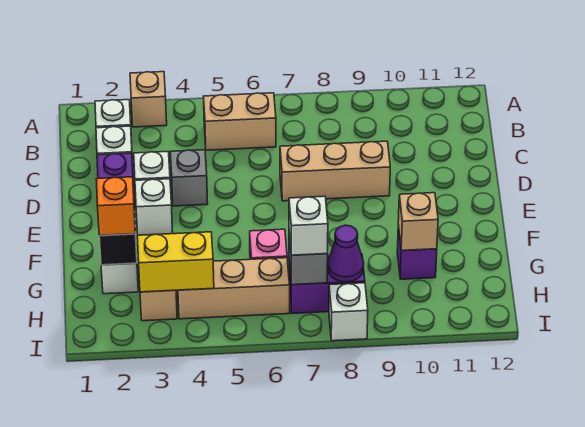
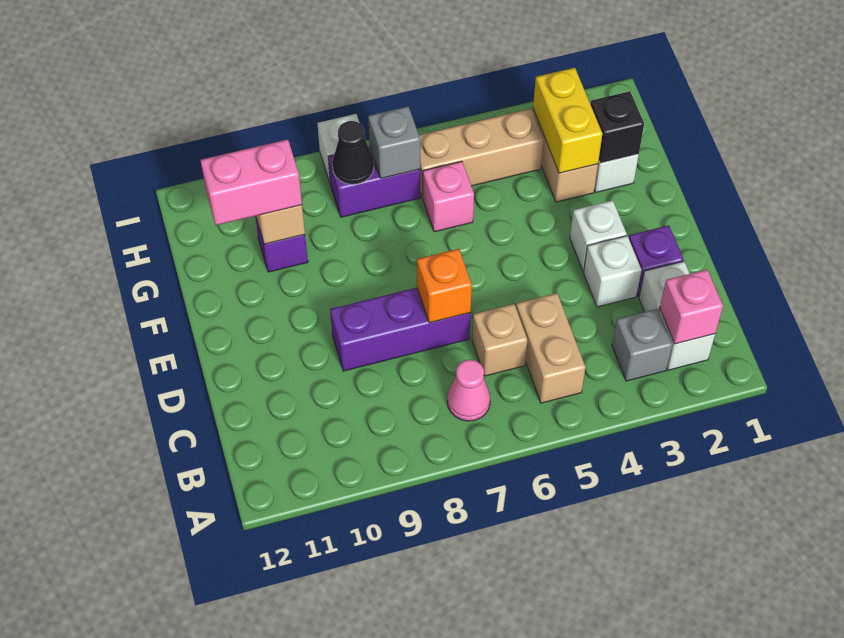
tan 1x1 brick [130,72,167,127] -> tan 1x1 brick moved to [472,304,527,376]
none -> pink 1x1 brick [660,270,723,344]
tan 1x2 brick [203,93,276,150] -> tan 1x2 brick turned to [516,293,586,403]
none -> pink 1x1 cone [447,360,490,421]
grey 1x1 brick [170,150,208,206] -> grey 1x1 brick moved to [612,309,672,381]
tan 1x3 brick [280,141,390,201] -> purple 1x3 brick [330,288,470,371]
orange 1x1 brick [96,177,135,236] -> orange 1x1 brick moved to [417,249,472,323]
none -> pink 1x2 brick [200,139,302,225]
yellow 1x2 brick [137,232,214,292] -> yellow 1x2 brick turned to [533,68,602,173]
white 1x1 brick [289,196,328,255] -> none
purple 1x1 cone [328,225,364,282] -> black 1x1 cone [332,121,374,184]

